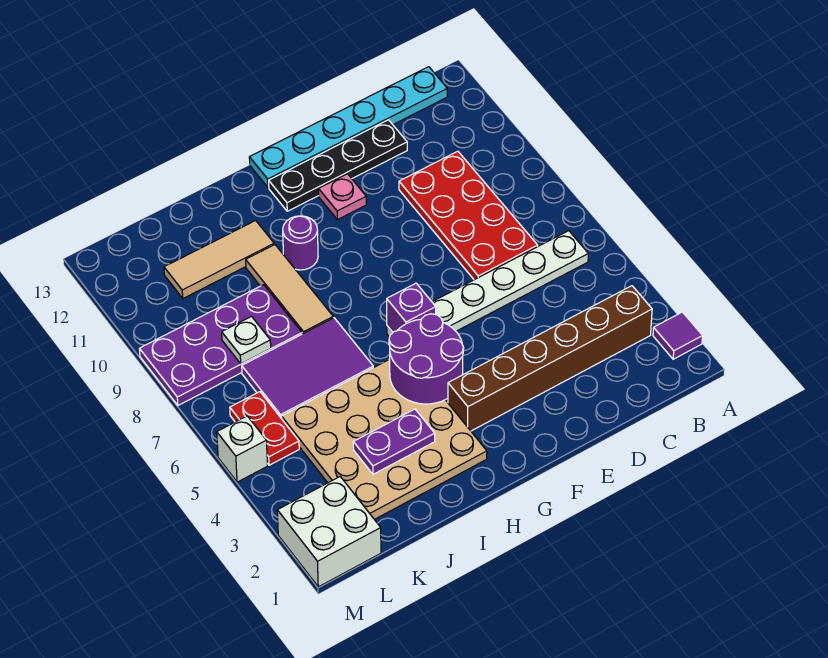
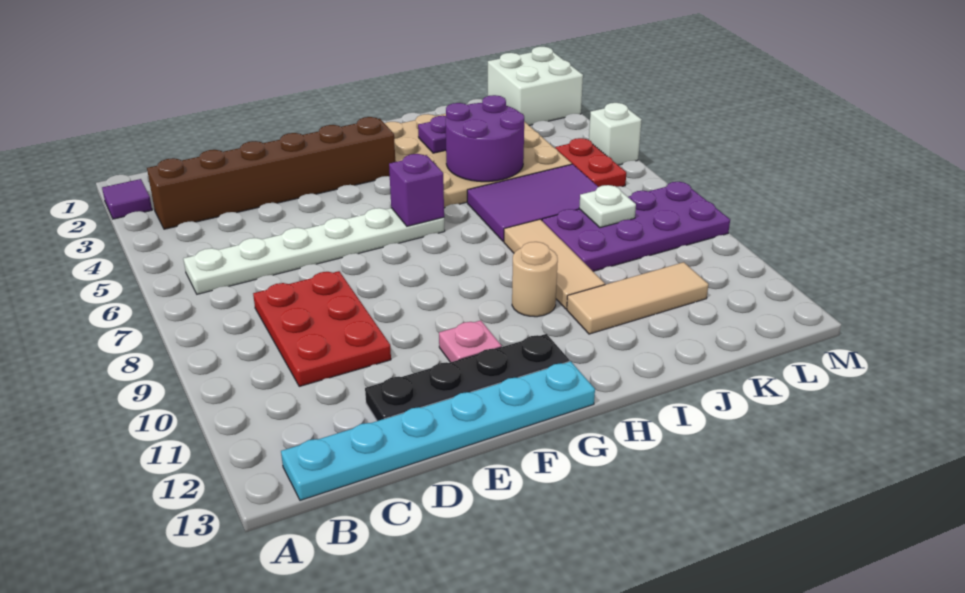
red 2x4 plate [399,151,538,280] -> red 2x3 plate [253,271,391,386]
purple 2x2 round brick [389,314,464,404] -> purple 2x2 round brick moved to [446,95,524,182]
purple 1x1 round brick [283,216,318,270] -> tan 1x1 round brick [512,242,558,317]

